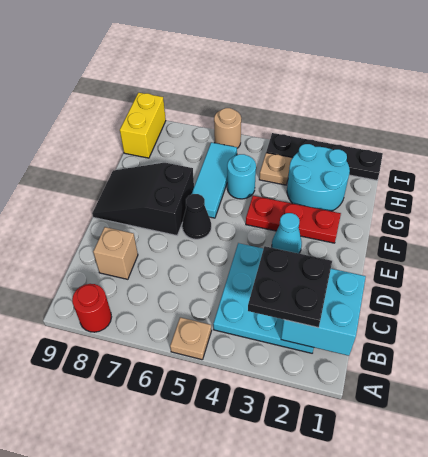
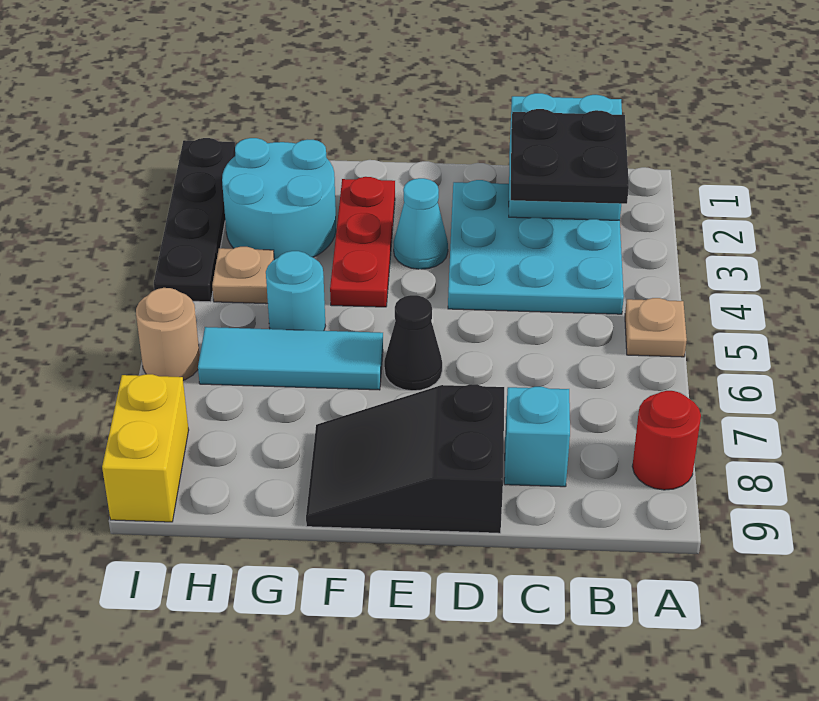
tan 1x1 brick [93,227,138,279] -> cyan 1x1 brick [504,387,570,487]
black 2x3 slope [92,163,194,235] -> black 2x3 slope turned to [306,384,504,533]
yellow 1x2 brick [120,93,166,158] -> yellow 1x2 brick turned to [102,374,189,522]

